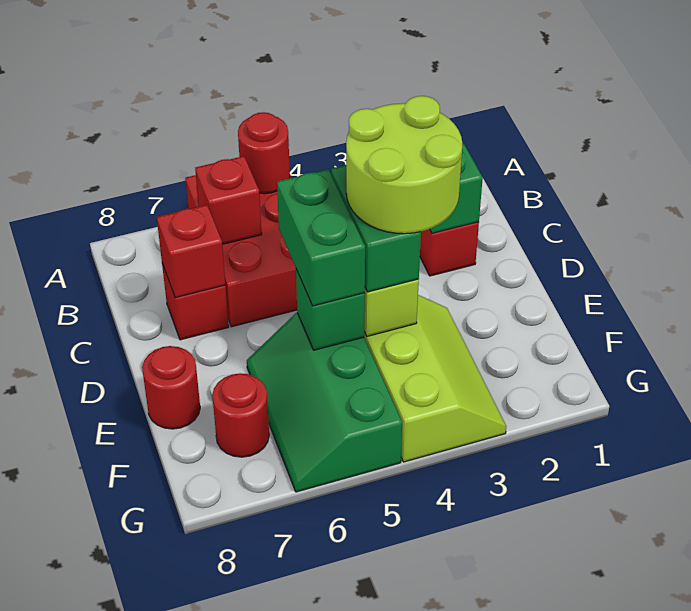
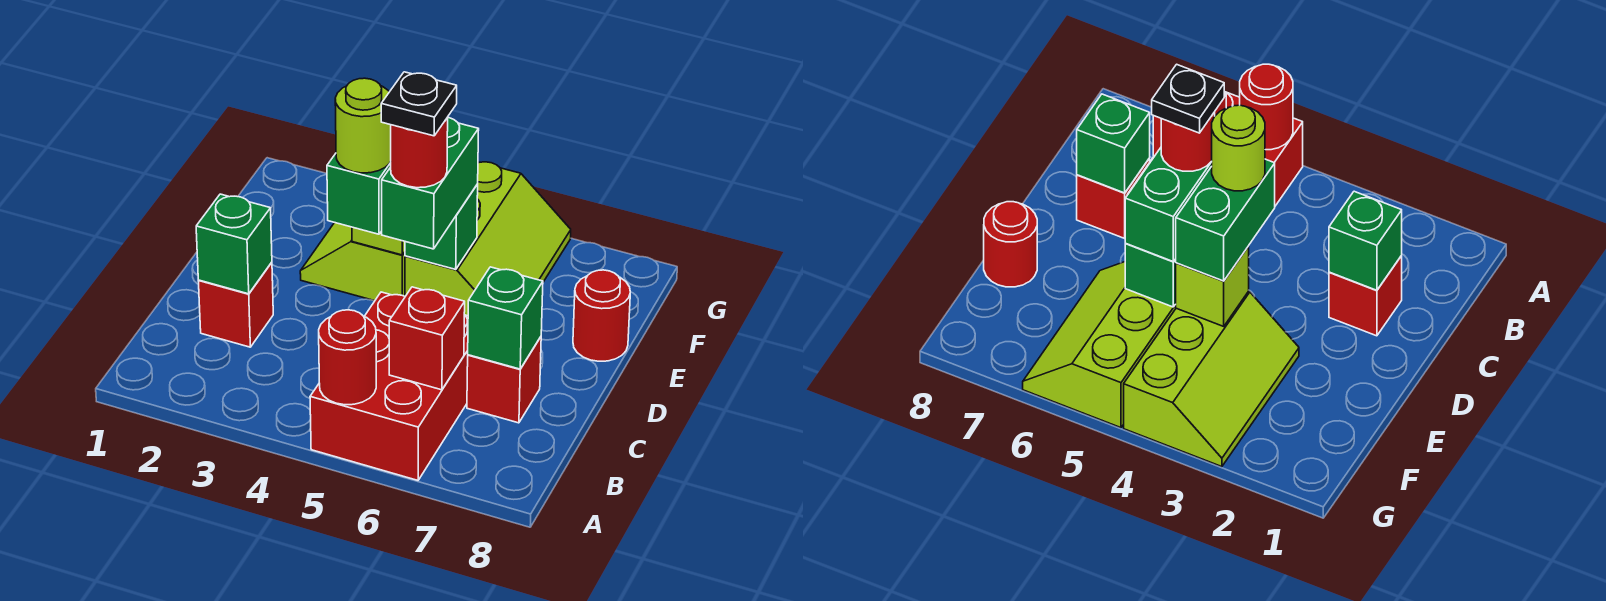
red 1x1 brick [157,205,225,298] -> green 1x1 brick [468,267,543,369]
lime 2x2 round brick [346,96,462,234] -> lime 1x1 round brick [335,78,391,173]
none -> black 1x1 plate [381,72,457,136]
green 2x3 slope [247,313,402,492] -> lime 2x3 slope [405,162,571,316]
red 1x1 round brick [212,373,269,457] -> red 1x1 round brick moved to [391,117,448,188]

